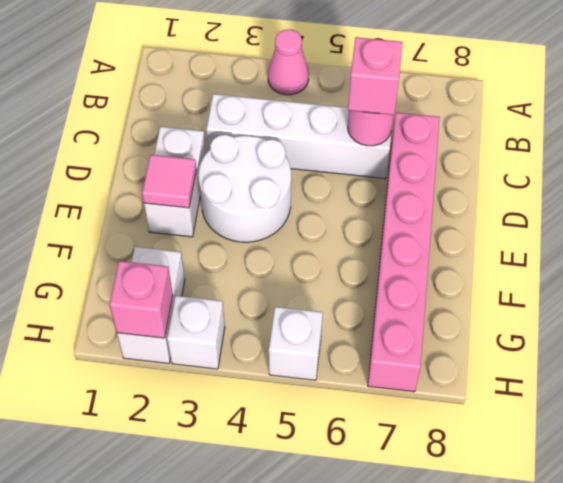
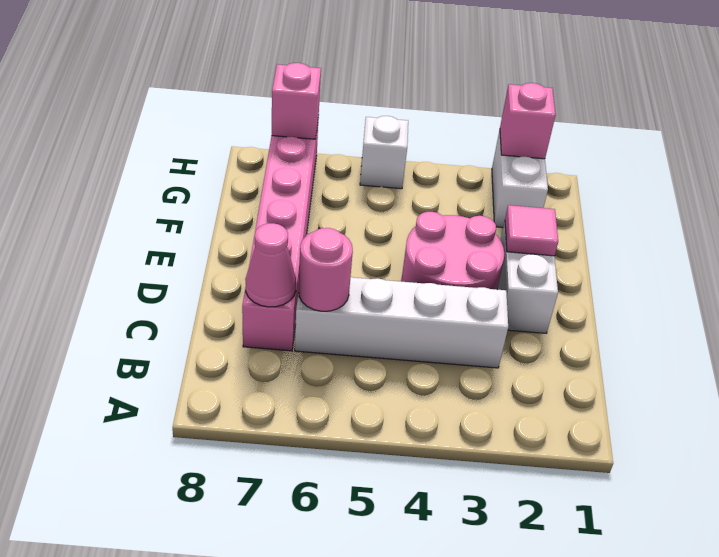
pink 1x1 cone [268,29,309,95] -> pink 1x1 cone moved to [245,223,296,307]
pink 1x1 brick [348,37,403,115] -> pink 1x1 brick moved to [272,63,321,139]
white 2x2 round brick [198,135,291,242] -> pink 2x2 round brick [401,212,504,289]
white 1x1 brick [167,296,225,369] -> none

